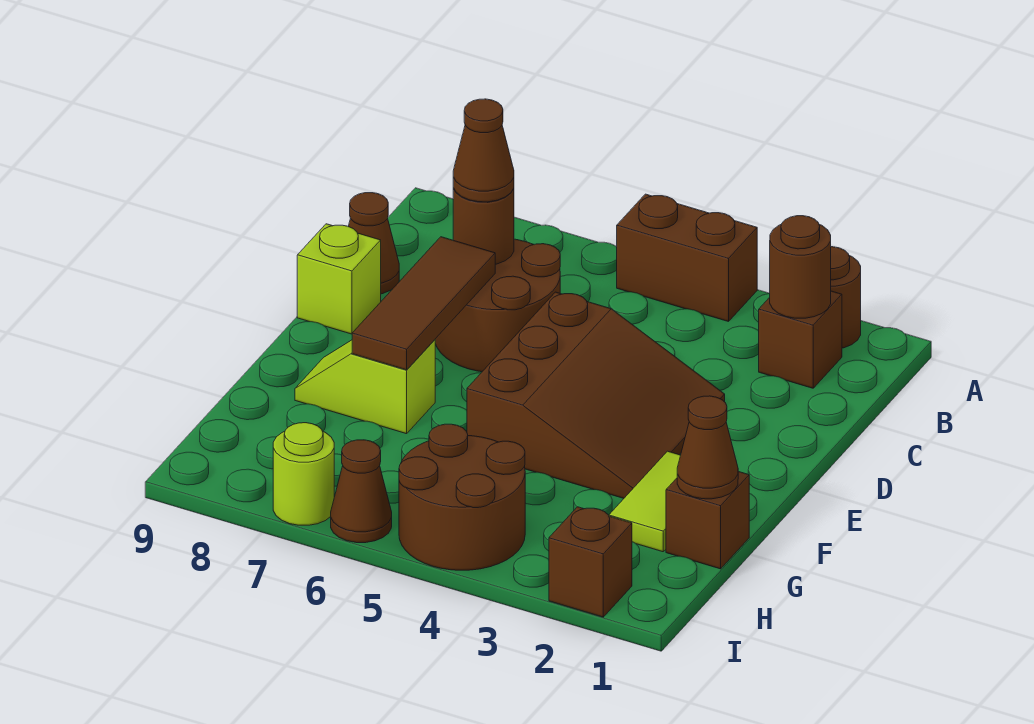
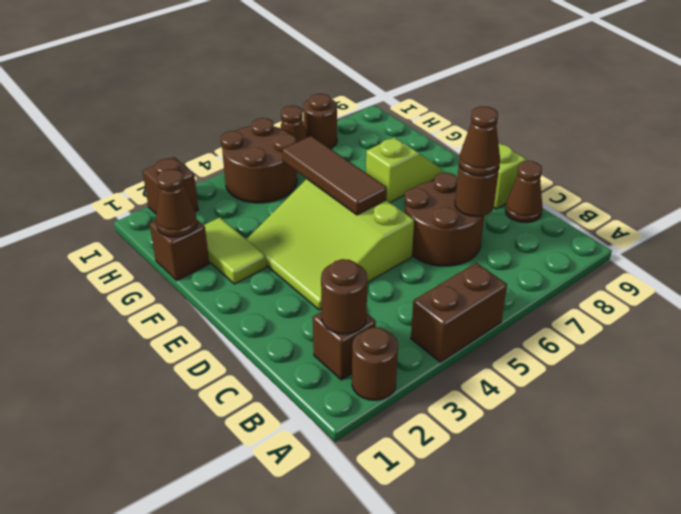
brown 3x3 slope [467,292,725,498] -> lime 3x3 slope [246,179,414,310]
brown 1x3 tile [352,237,495,370] -> brown 1x3 tile moved to [282,136,387,215]
lime 1x1 round brick [273,423,334,525] -> brown 1x1 round brick [303,94,337,148]

